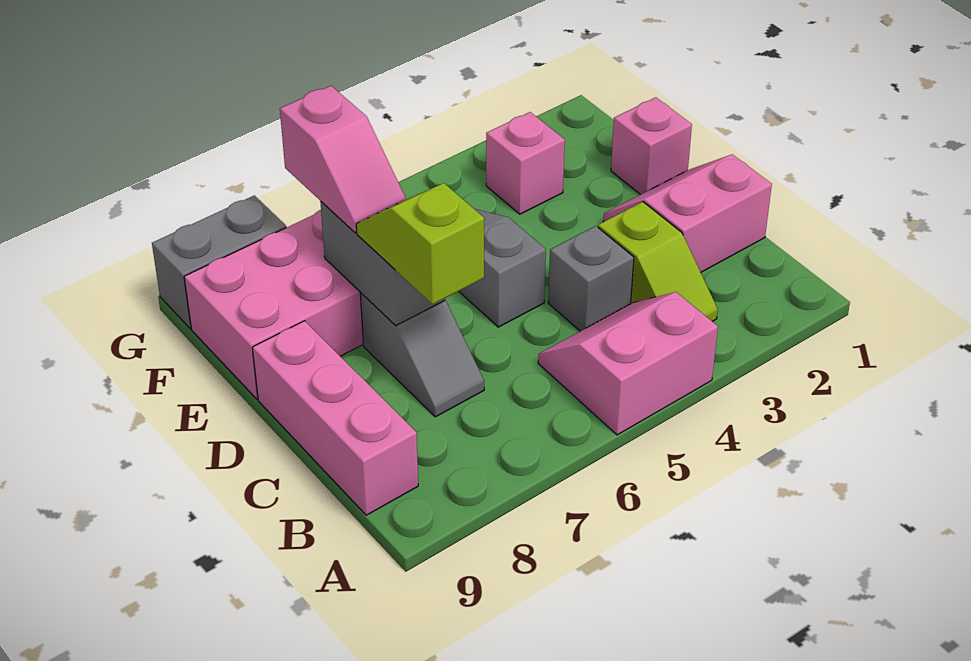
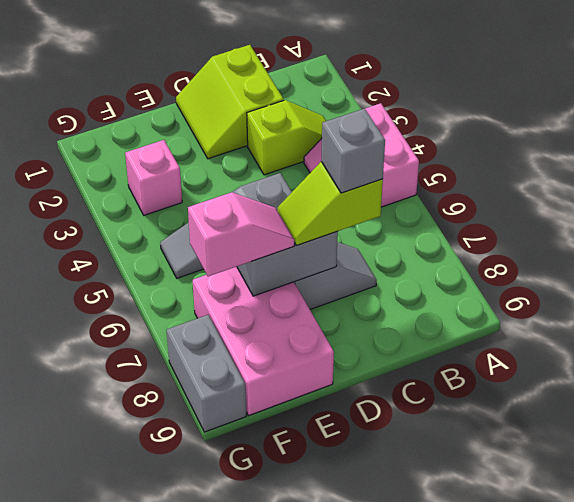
pink 1x3 brick [252,321,418,515] -> none
pink 2x2 slope [603,154,772,272] -> lime 2x2 slope [176,45,284,159]
grey 1x1 brick [548,226,634,331] -> grey 1x1 brick moved to [321,109,385,193]
pink 1x1 brick [611,97,692,195] -> none

